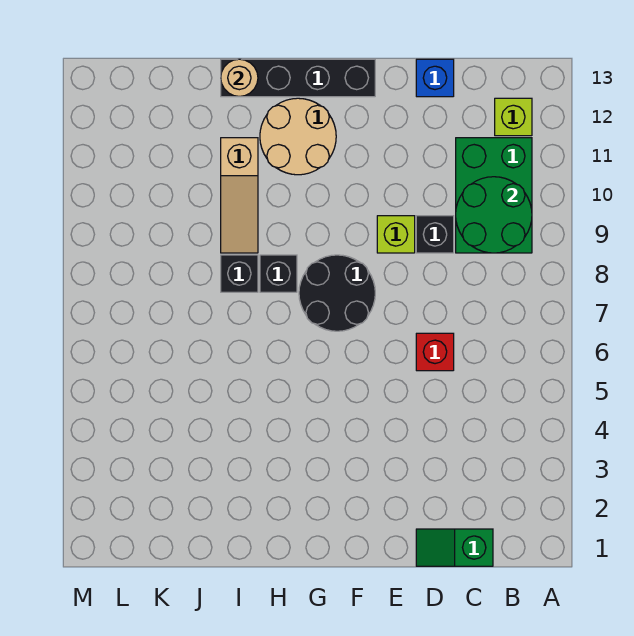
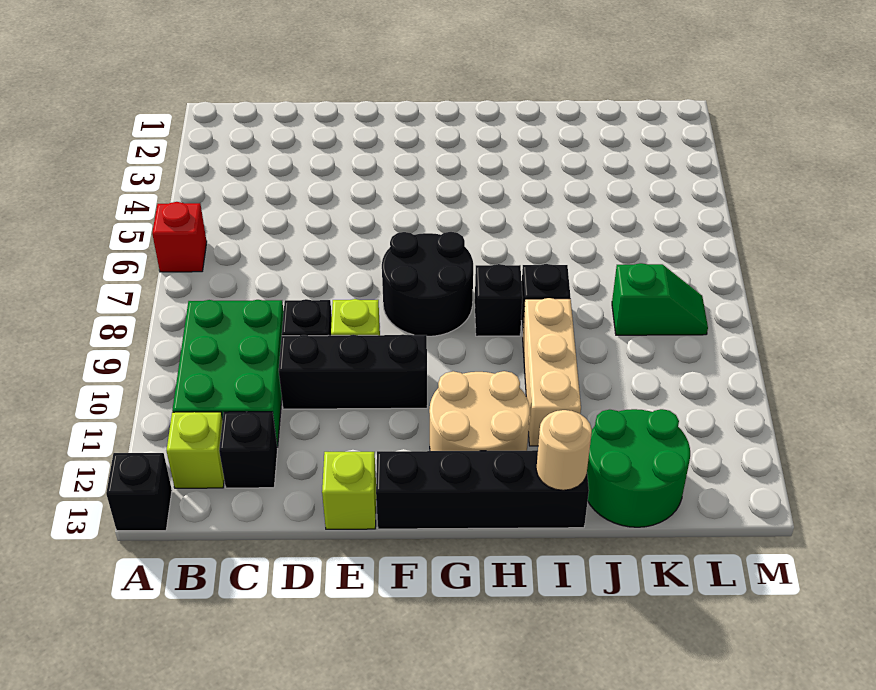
none -> black 1x1 brick [106,453,172,531]
green 2x2 round brick [456,177,532,253] -> green 2x2 round brick moved to [587,409,690,527]
green 1x2 slope [416,529,493,566] -> green 1x2 slope moved to [612,263,708,335]
none -> black 1x1 brick [219,412,278,488]
red 1x1 brick [416,333,454,371] -> red 1x1 brick moved to [152,202,207,272]
none -> black 1x3 brick [279,334,427,409]
blue 1x1 brick [416,59,454,97] -> none
none -> lime 1x1 brick [322,452,376,529]
tan 1x3 slope [221,138,258,253] -> tan 1x3 brick [523,298,581,446]

